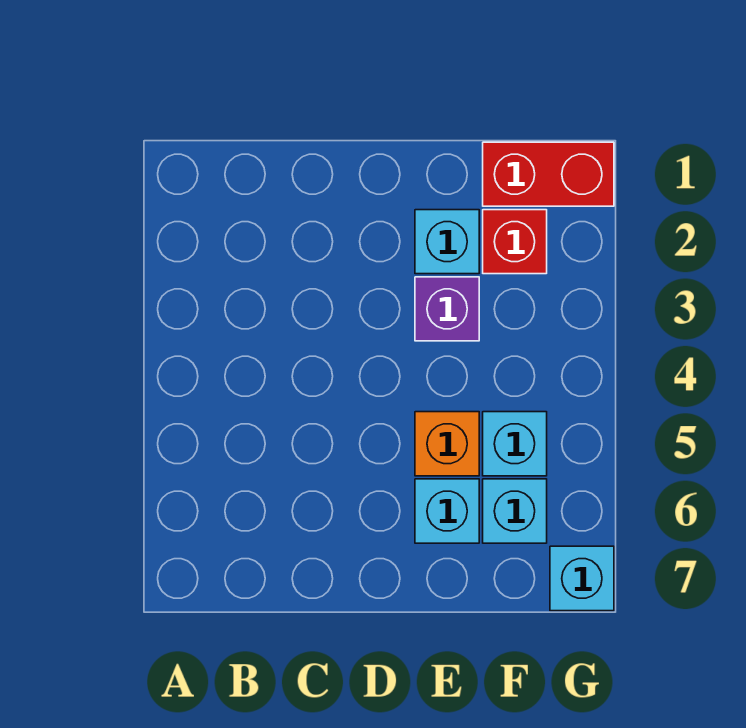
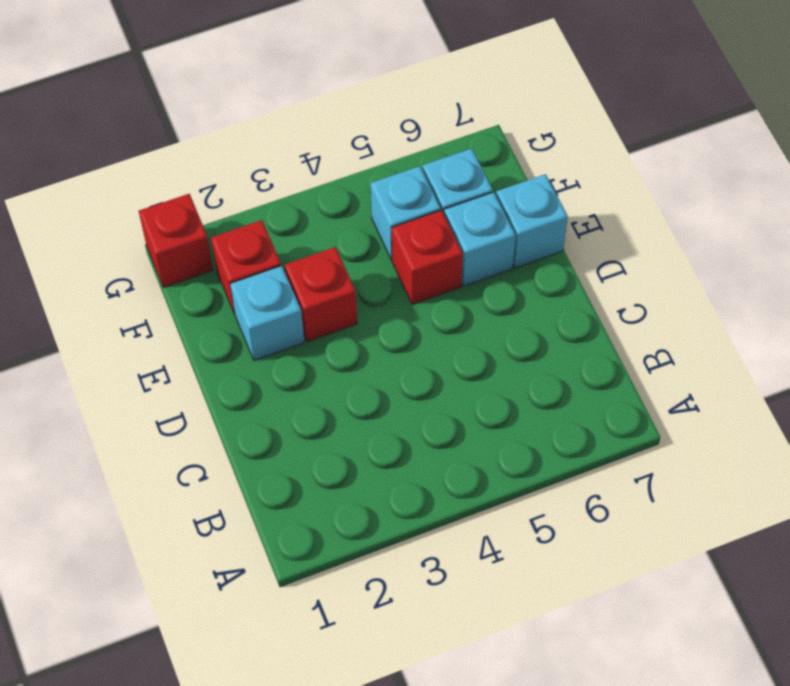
purple 1x1 brick [415,277,479,341] -> red 1x1 brick [285,247,357,342]
orange 1x1 brick [415,412,479,476] -> red 1x1 brick [392,210,463,304]
red 1x2 brick [483,142,614,206] -> red 1x1 brick [139,194,213,288]
cyan 1x1 brick [550,546,614,611] -> cyan 1x1 brick moved to [496,174,568,268]

